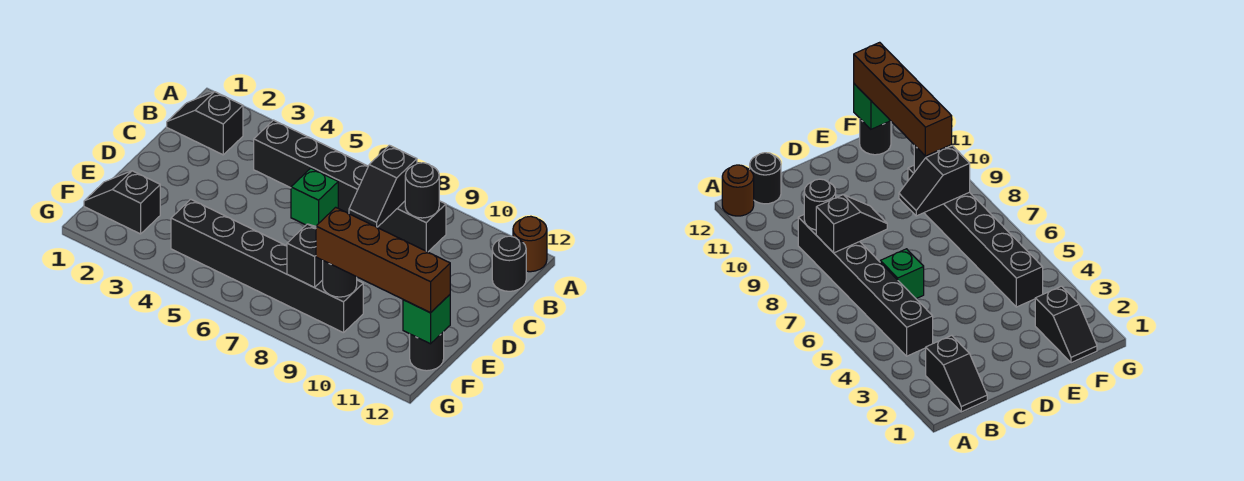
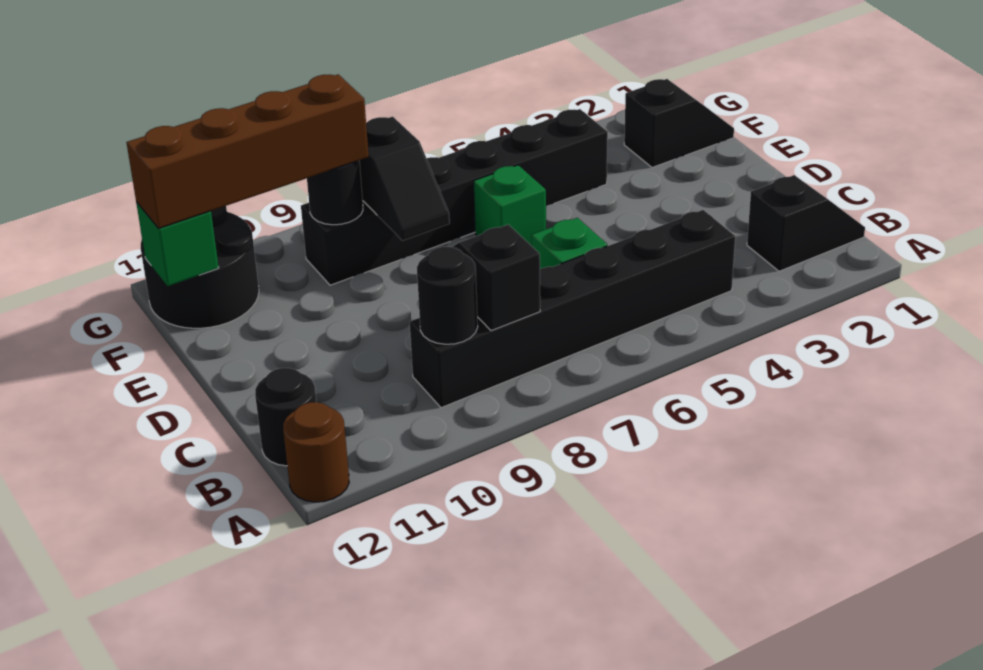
none -> green 1x1 brick [473,165,546,246]
black 1x1 round brick [410,332,444,371] -> black 2x2 round brick [141,206,259,328]

